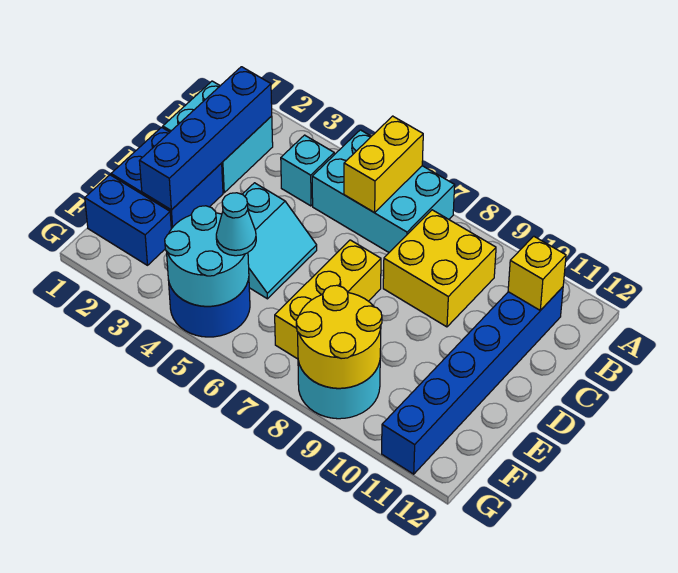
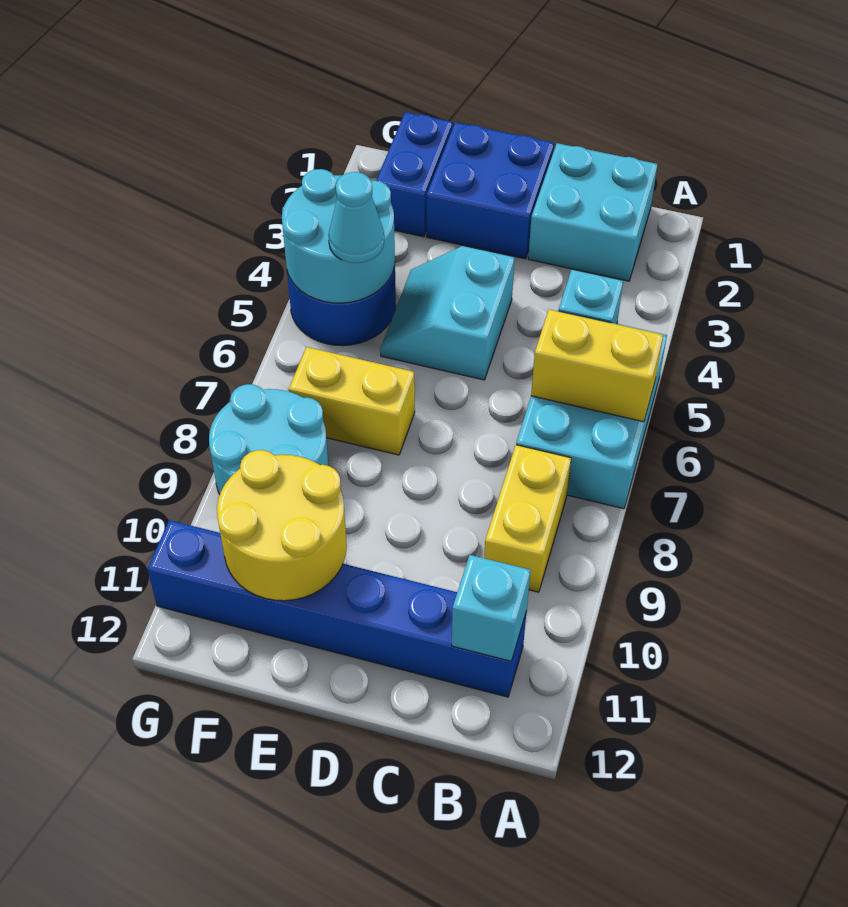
blue 1x4 brick [140,67,272,210] -> none
yellow 2x2 brick [383,210,496,327] -> yellow 1x2 brick [484,445,571,592]
yellow 1x1 brick [508,236,566,310] -> cyan 1x1 brick [452,555,531,661]
cyan 2x2 slope [242,183,317,299] -> cyan 2x2 slope turned to [380,246,515,380]
yellow 1x3 brick [275,240,381,359] -> yellow 1x2 brick [289,347,415,455]
yellow 2x2 round brick [296,285,382,388] -> yellow 2x2 round brick moved to [217,450,347,601]

